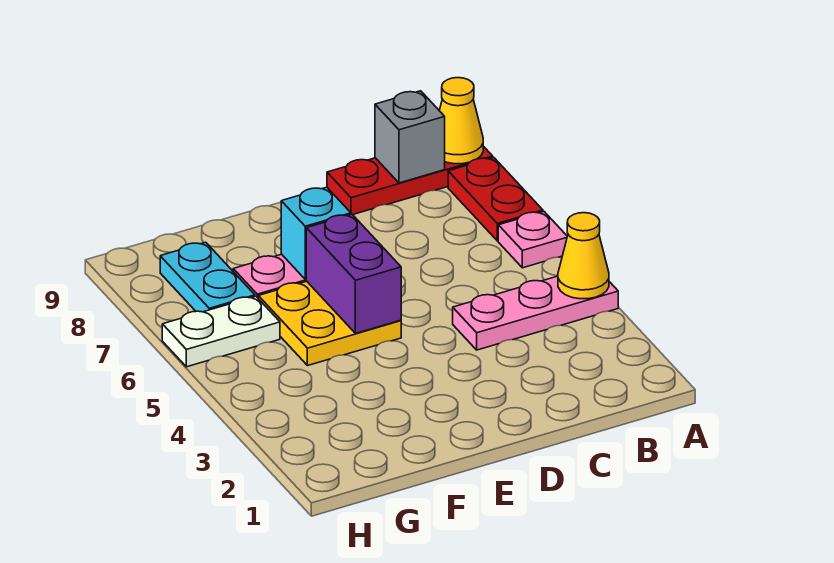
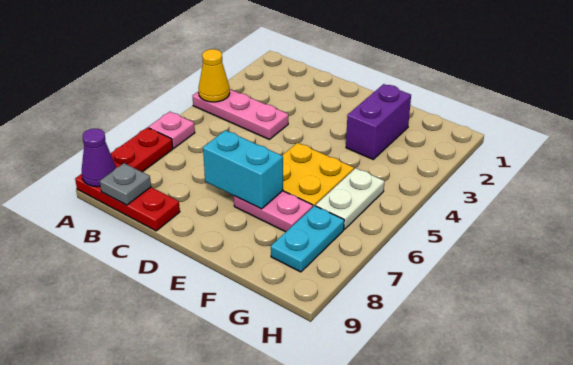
yellow 1x1 cone [439,78,483,164] -> purple 1x1 cone [82,129,116,187]
grey 1x1 brick [375,91,445,183] -> grey 1x1 plate [100,163,151,205]
purple 1x2 brick [306,214,401,334] -> purple 1x2 brick moved to [346,84,411,159]
cyan 1x1 brick [281,187,351,279] -> cyan 1x2 brick [203,130,283,209]
white 1x2 plate [162,296,280,367] -> white 1x2 plate turned to [316,168,384,229]

